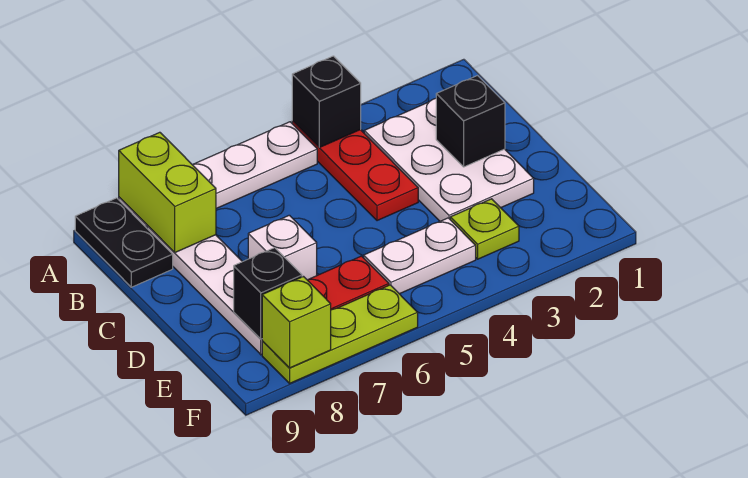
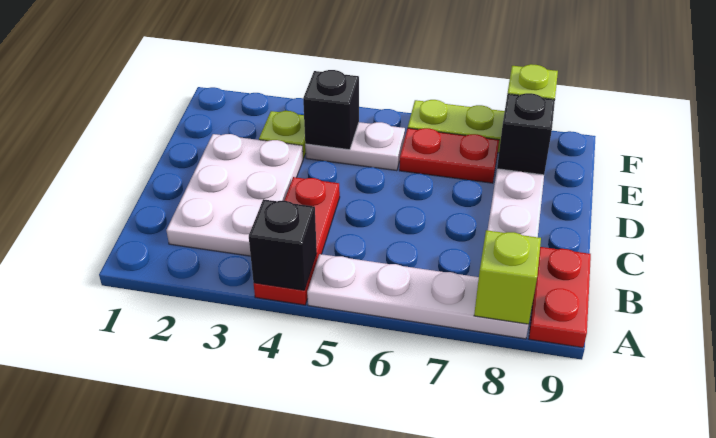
lime 1x2 brick [119,132,216,253] -> lime 1x1 brick [474,230,541,324]
black 1x2 plate [75,198,173,287] -> red 1x2 plate [529,247,591,348]
black 1x1 brick [436,76,505,167] -> black 1x1 brick moved to [303,70,359,150]
white 1x1 brick [248,215,317,280] -> none

